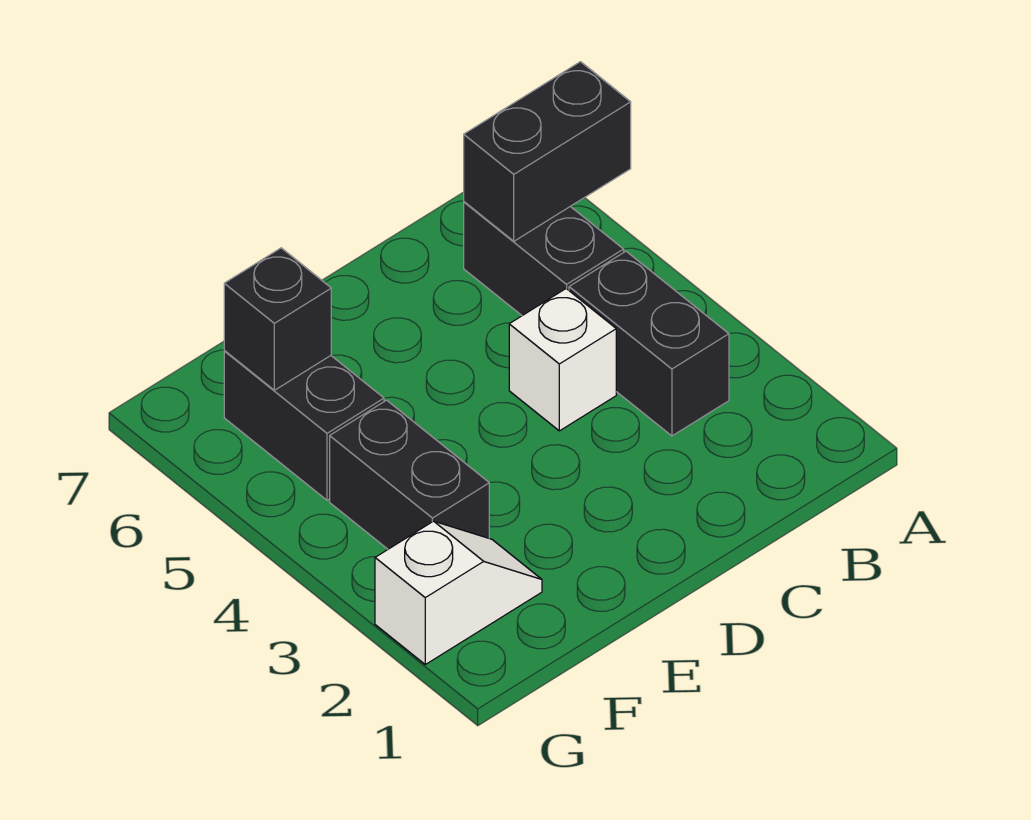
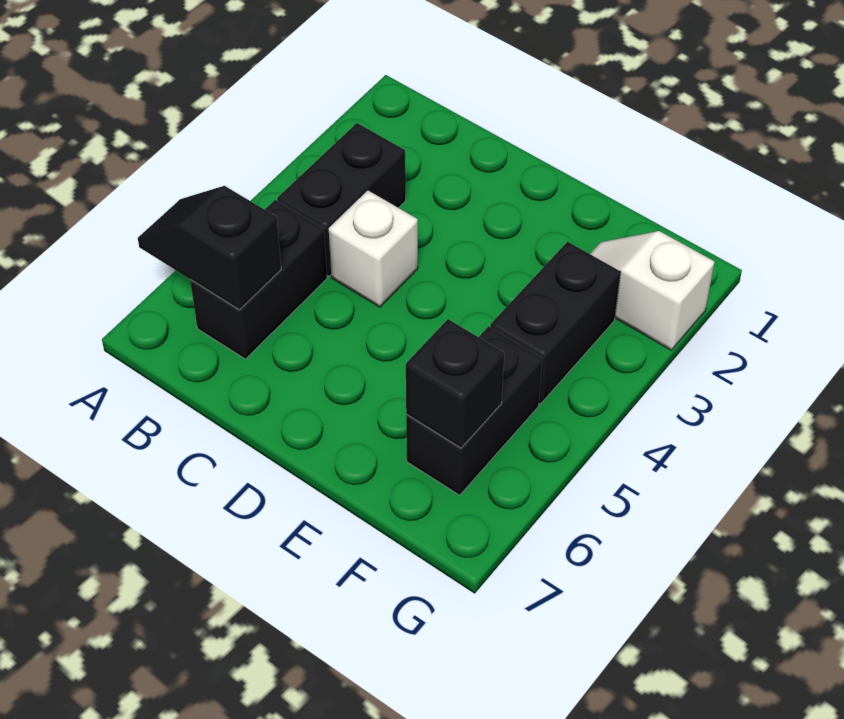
black 1x2 brick [464,62,631,241] -> black 1x2 slope [138,186,281,310]

